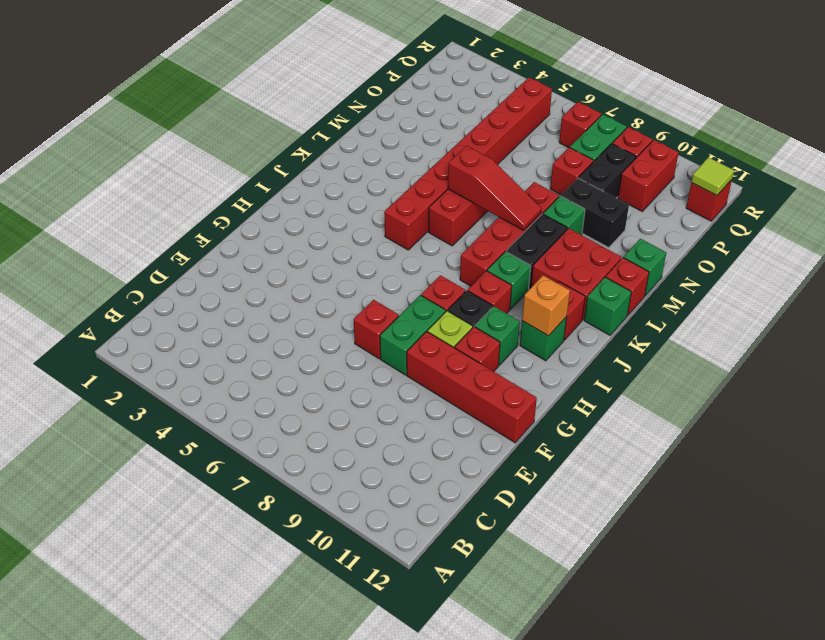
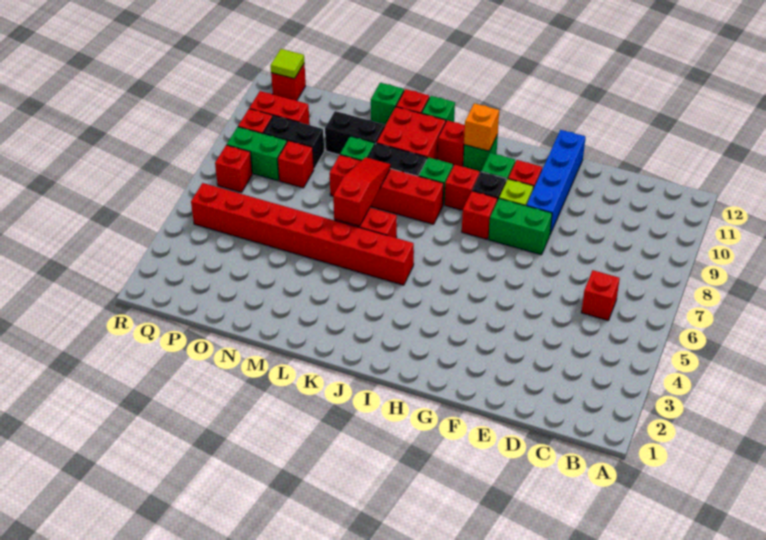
red 1x1 brick [354,300,399,359] -> red 1x1 brick moved to [581,270,620,320]
red 1x4 brick [407,331,537,443] -> blue 1x4 brick [526,130,585,234]
black 1x2 brick [561,178,629,248] -> black 1x2 brick turned to [325,111,385,155]

